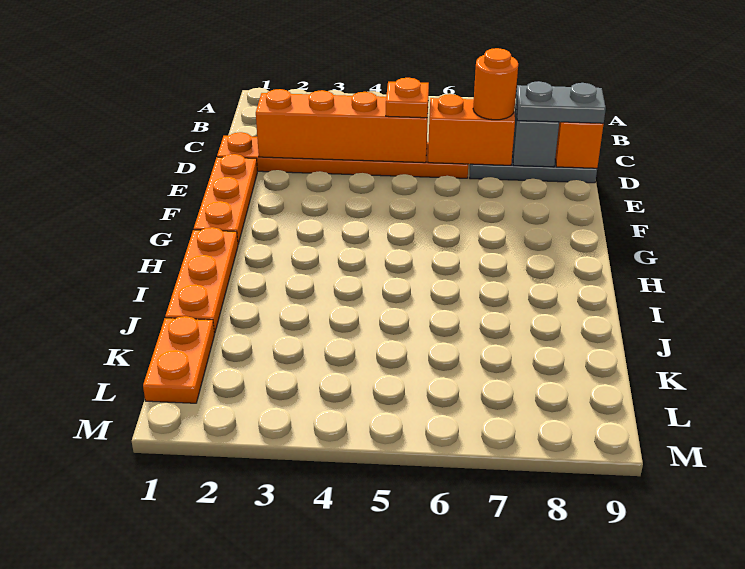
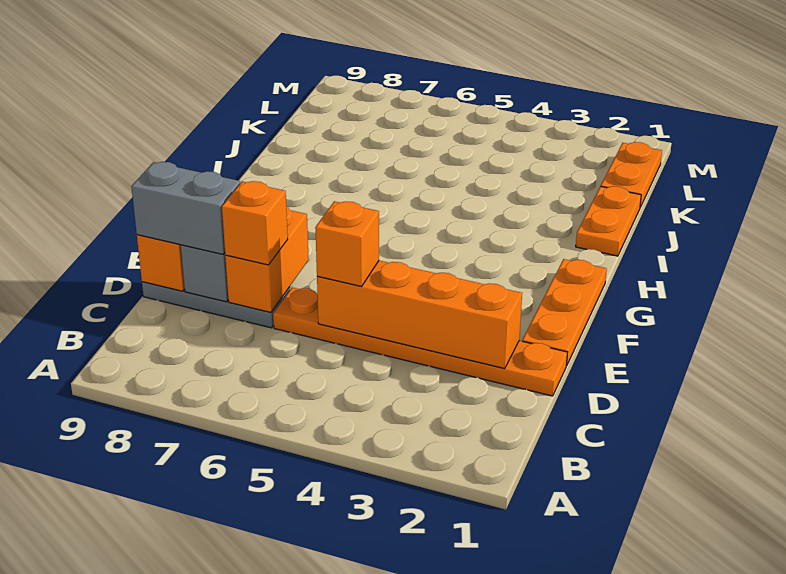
orange 1x1 plate [386,78,429,118] -> orange 1x1 brick [315,201,379,286]
orange 1x2 brick [428,94,515,165] -> orange 1x2 brick turned to [225,207,309,312]
orange 1x1 round brick [473,48,518,120] -> orange 1x1 brick [222,181,288,265]
grey 1x2 plate [516,81,606,123] -> grey 1x2 brick [131,162,240,254]
orange 1x3 plate [165,227,238,333] -> orange 1x2 plate [576,186,641,256]

